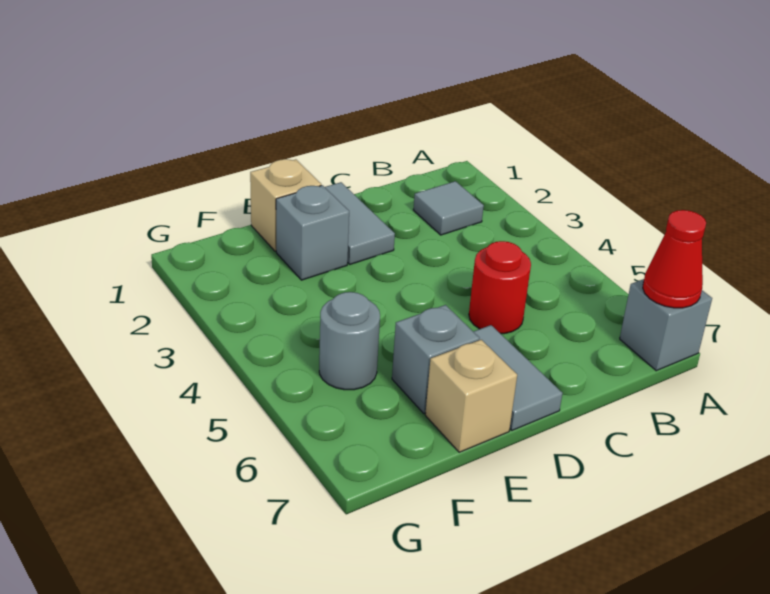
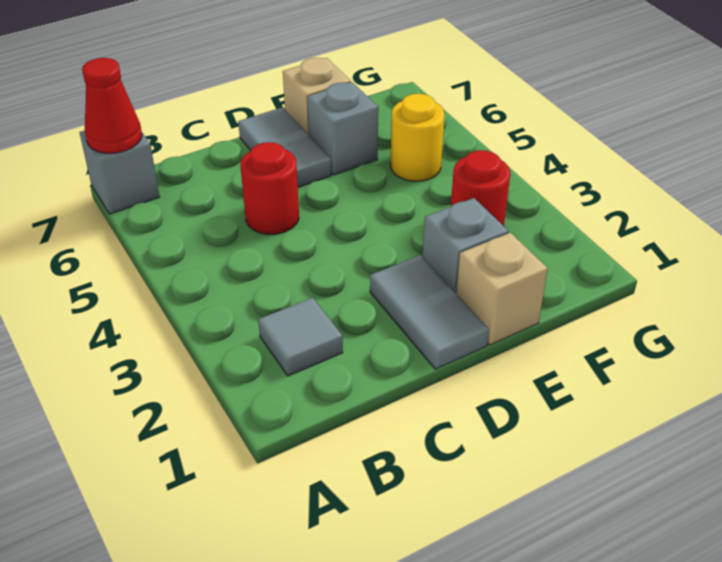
none -> red 1x1 round brick [451,150,510,226]
grey 1x1 round brick [319,292,380,390] -> yellow 1x1 round brick [390,93,445,181]

